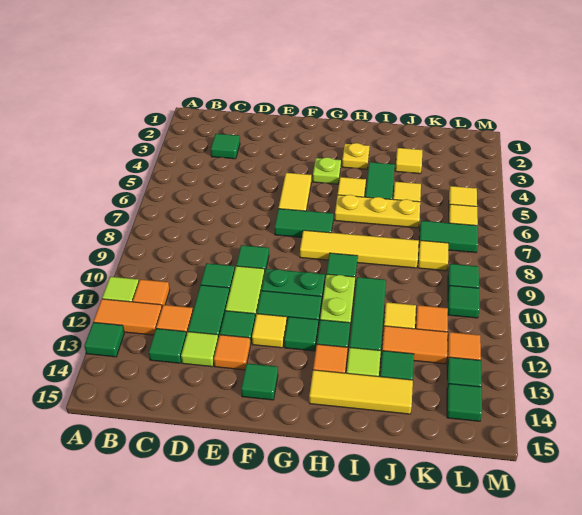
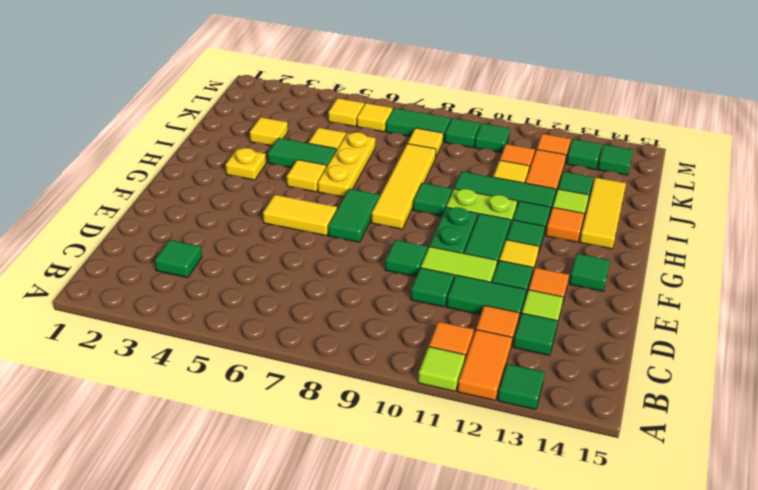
lime 1x1 plate [313,157,341,184] -> none
green 1x2 tile [419,221,478,253] -> green 1x2 tile turned to [386,108,451,141]

